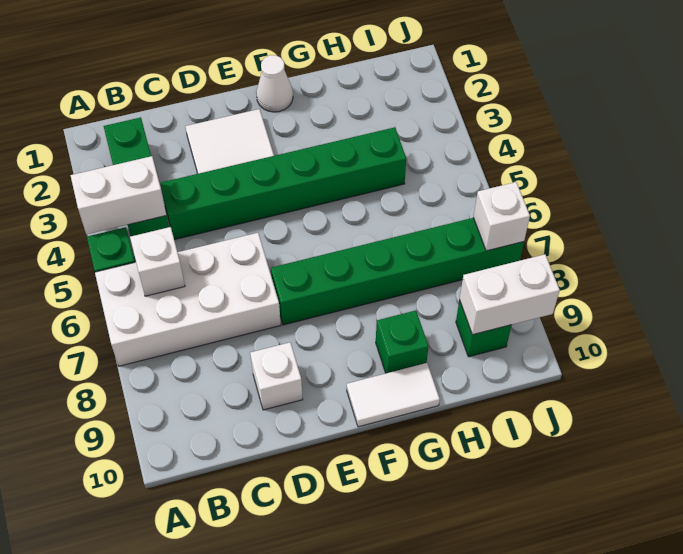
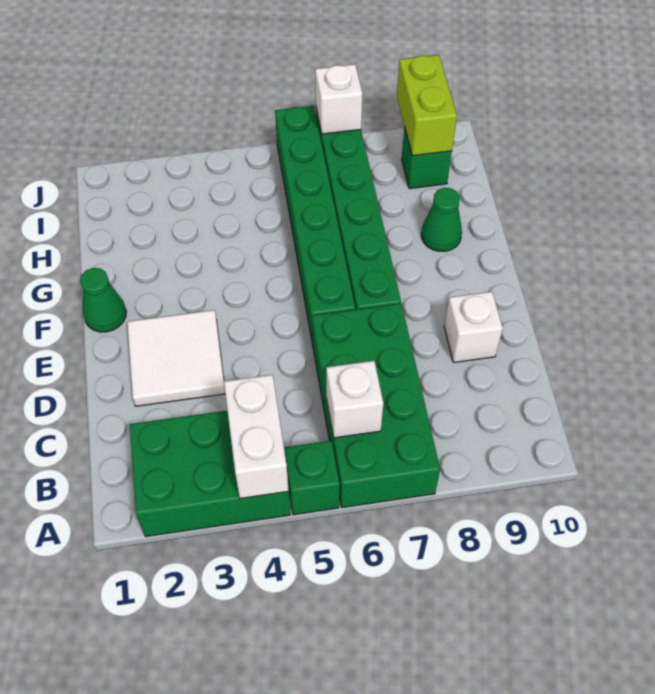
white 2x4 brick [95,233,281,366] -> green 2x4 brick [312,304,440,508]
green 1x3 brick [104,117,169,236] -> green 2x3 brick [130,411,290,537]
green 1x6 brick [160,127,406,240] -> green 1x6 brick moved to [275,106,355,339]
white 1x1 cone [256,55,293,112] -> green 1x1 cone [80,268,126,332]
white 1x2 tile [347,363,440,427] -> none
green 1x1 brick [376,310,429,373] -> green 1x1 cone [421,188,462,251]
white 1x2 brick [459,254,560,335] -> lime 1x2 brick [397,55,457,156]

